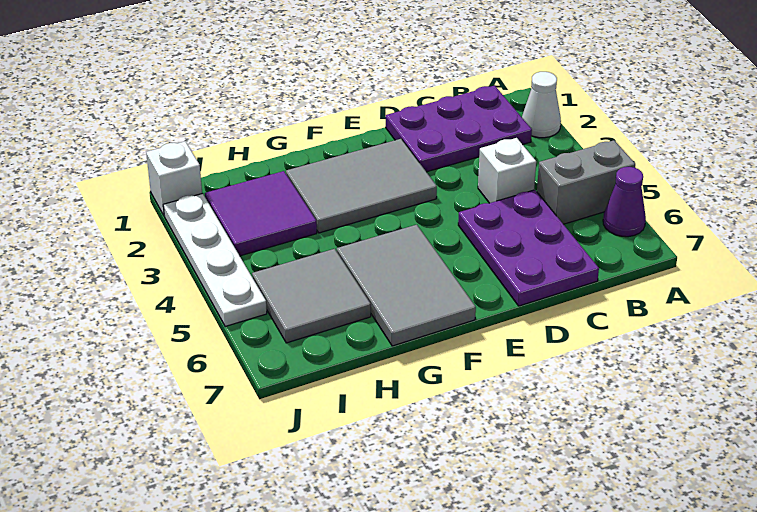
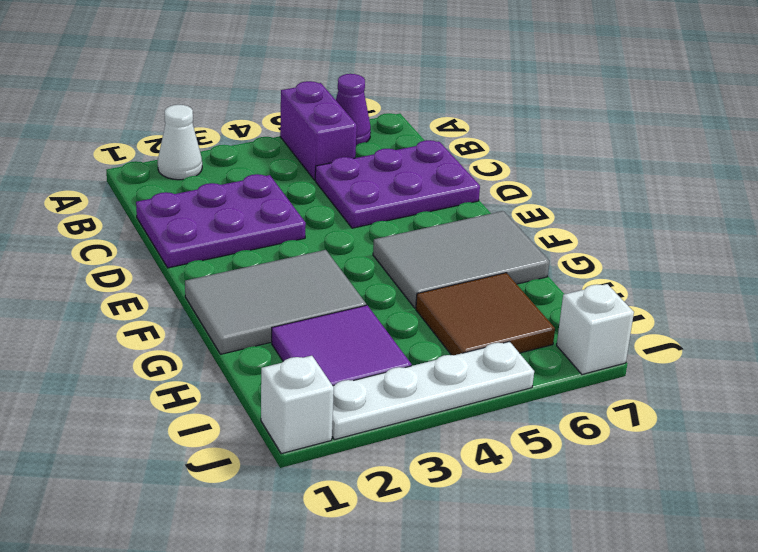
grey 1x2 brick [537,140,635,224] -> purple 1x2 brick [280,81,357,180]
purple 2x3 plate [386,86,532,172] -> purple 2x3 plate turned to [136,174,306,268]
white 1x1 brick [478,138,536,203] -> white 1x1 brick moved to [557,284,634,374]
grey 2x3 tile [286,139,437,233] -> grey 2x3 tile turned to [185,250,366,354]
grey 2x2 tile [252,249,371,343] -> brown 2x2 tile [416,273,555,355]

